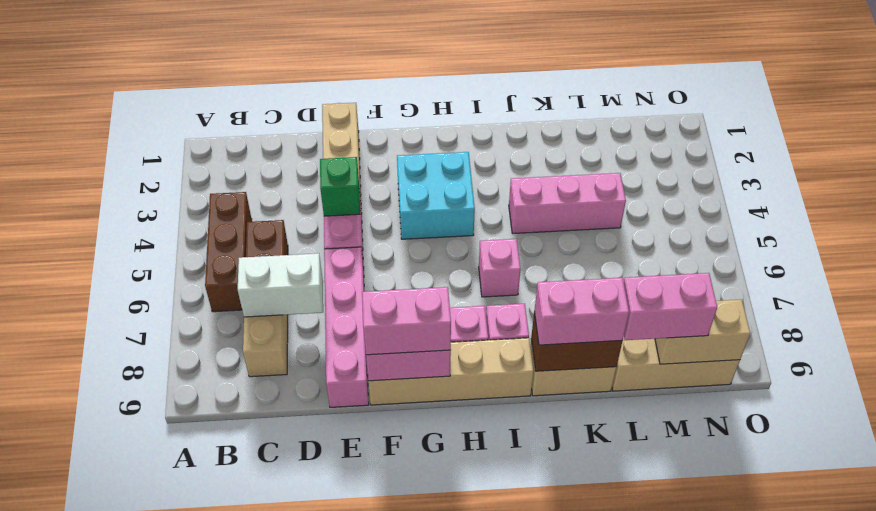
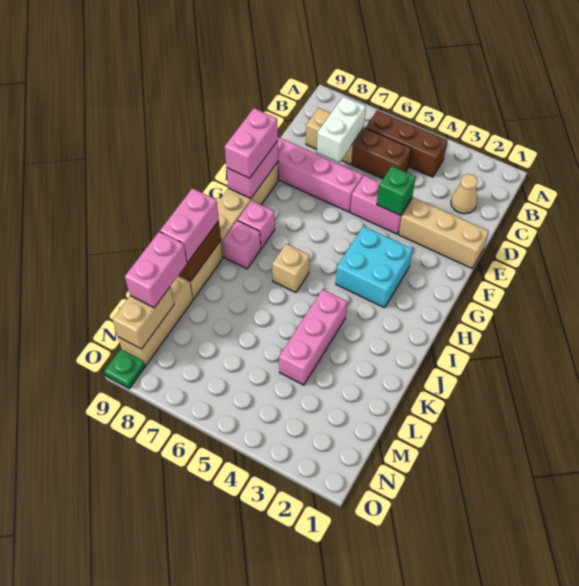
none -> tan 1x1 cone [451,174,478,214]
pink 1x1 brick [479,239,520,297] -> tan 1x1 brick [272,244,310,293]
none -> green 1x1 plate [105,349,145,389]

